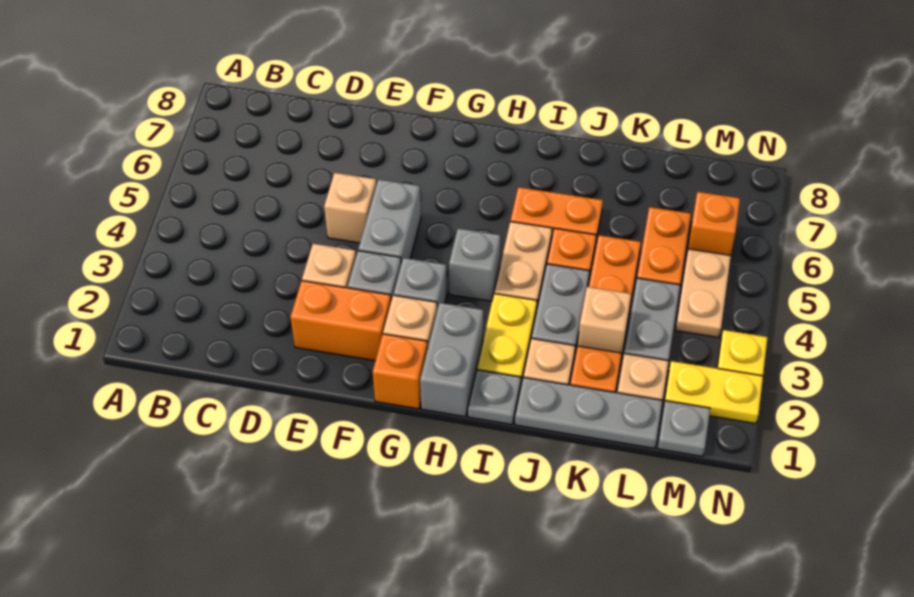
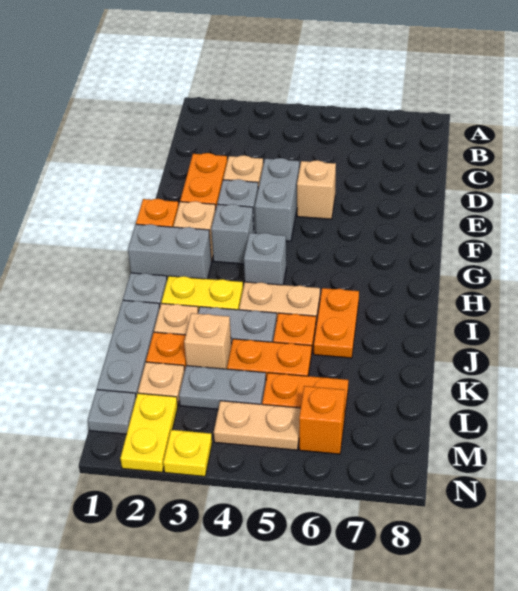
grey 1x2 brick [358,179,421,263] -> grey 1x2 brick turned to [255,158,299,241]

